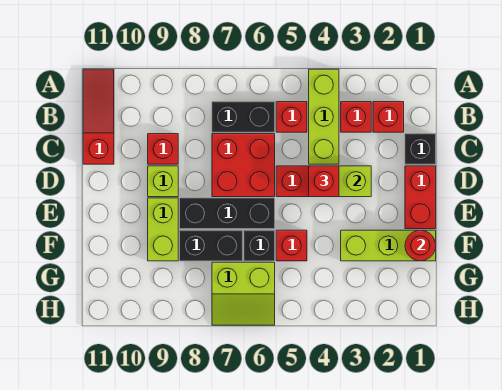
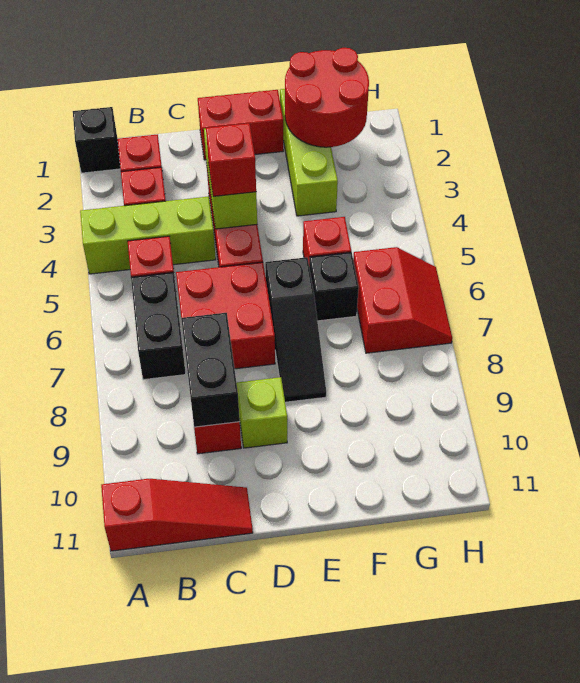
red 1x3 slope [83,69,114,164] -> red 1x3 slope turned to [101,479,253,551]
black 1x1 brick [405,134,436,164] -> black 1x1 brick moved to [73,107,120,173]
black 1x3 brick [180,198,275,229] -> black 1x3 slope [265,257,326,402]
lime 1x2 brick [148,198,178,261] -> none
red 1x1 round brick [405,230,436,261] -> red 2x2 round brick [285,48,369,147]
black 1x2 brick [180,230,243,261] -> black 1x2 brick moved to [181,313,240,427]
lime 2x2 slope [212,262,275,325] -> red 2x2 slope [353,247,452,353]

